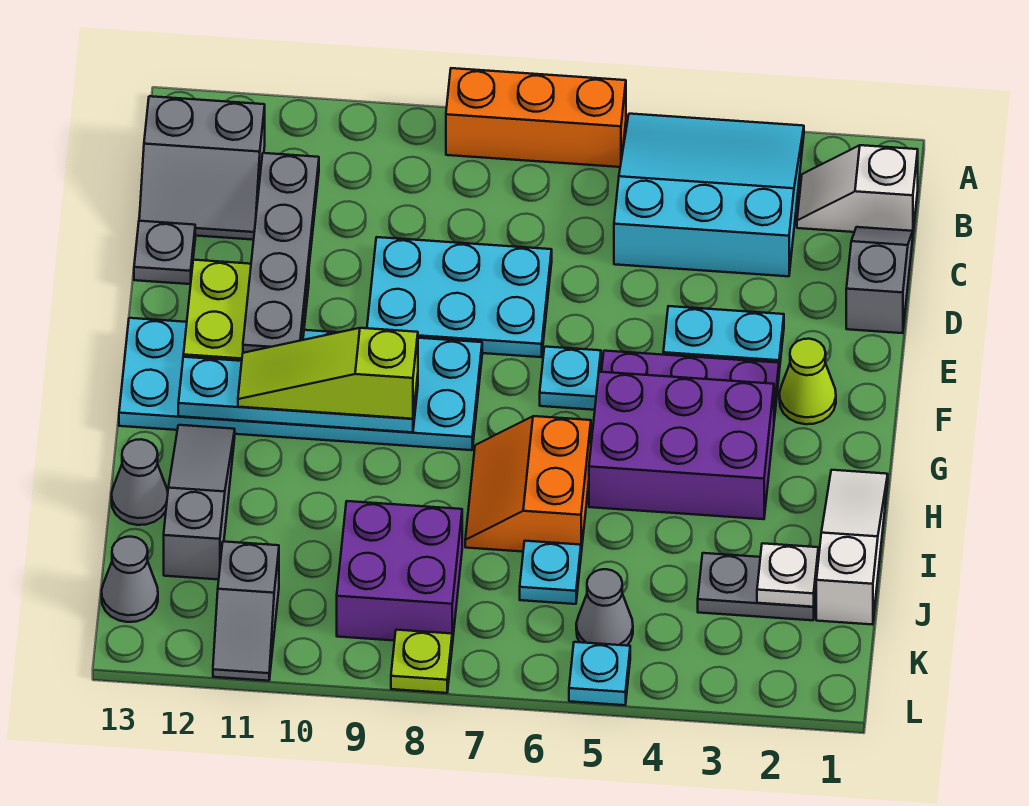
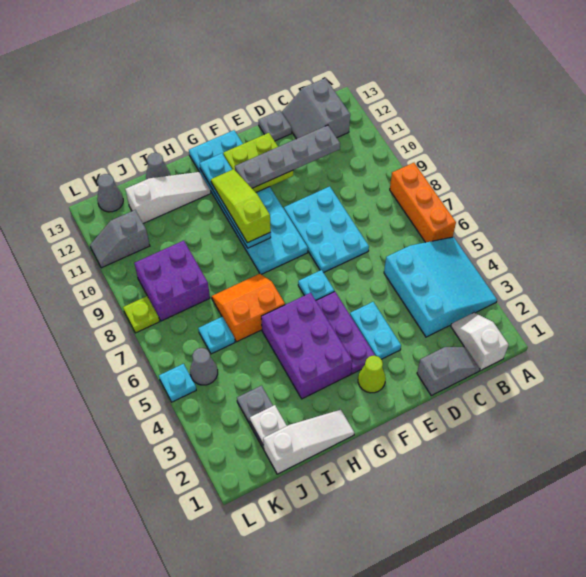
grey 1x3 slope [164,425,235,580] -> white 1x3 slope [125,172,211,223]

